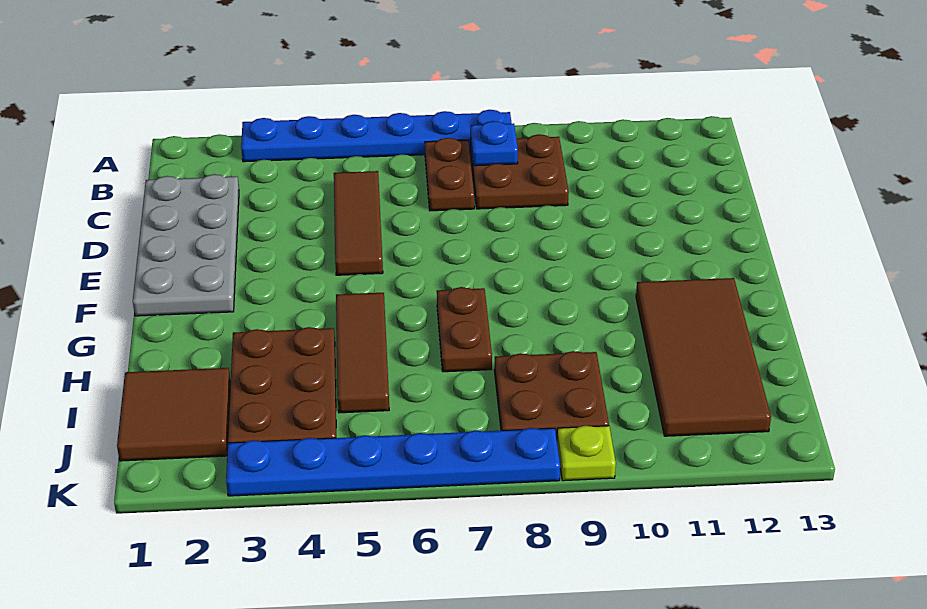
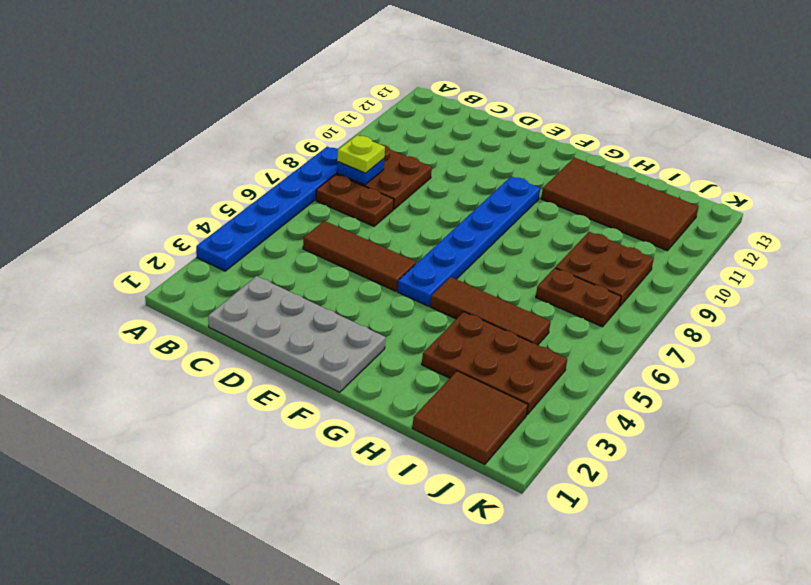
brown 1x2 plate [437,287,492,372] -> brown 1x2 plate moved to [536,268,621,327]
blue 1x6 plate [226,428,560,496] -> blue 1x6 plate moved to [397,176,540,306]
lime 1x1 plate [557,426,616,481] -> lime 1x1 plate moved to [337,135,385,173]

